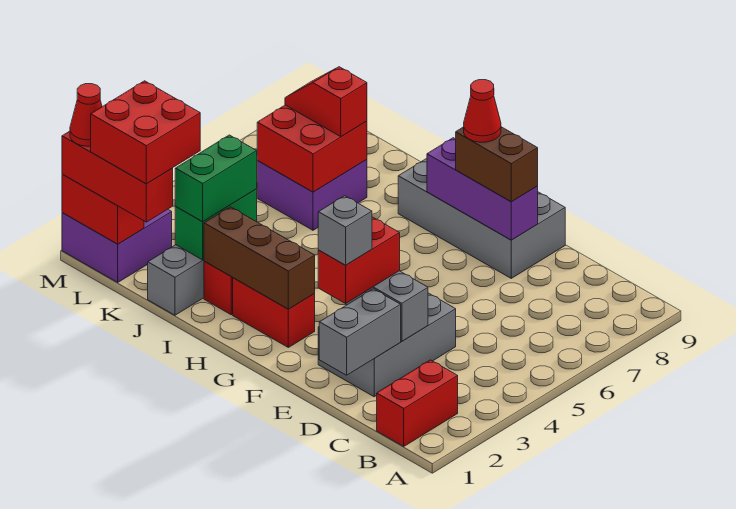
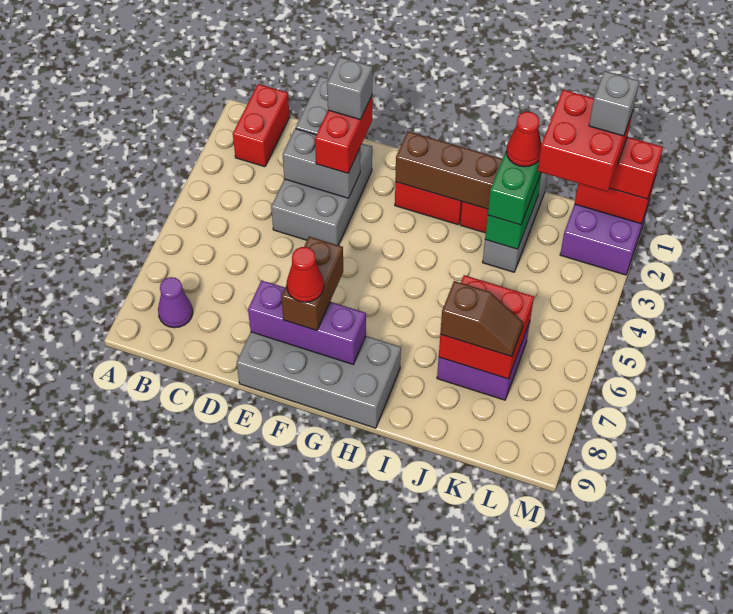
none -> purple 1x1 cone [158,277,193,328]
brown 1x2 brick [456,127,538,202] -> brown 1x2 brick turned to [281,237,343,331]
red 1x2 slope [285,67,367,136] -> brown 1x2 slope [440,281,523,357]
none -> grey 1x1 brick [589,71,639,136]
red 1x1 cone [70,84,102,146] -> red 1x1 cone moved to [506,112,542,167]

